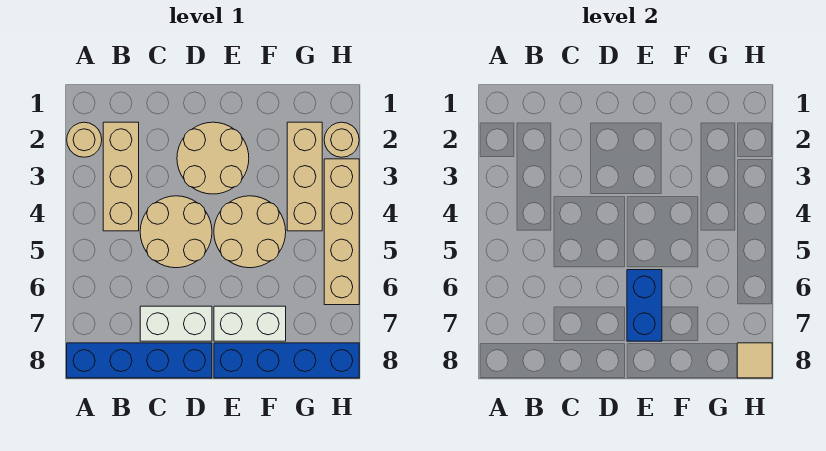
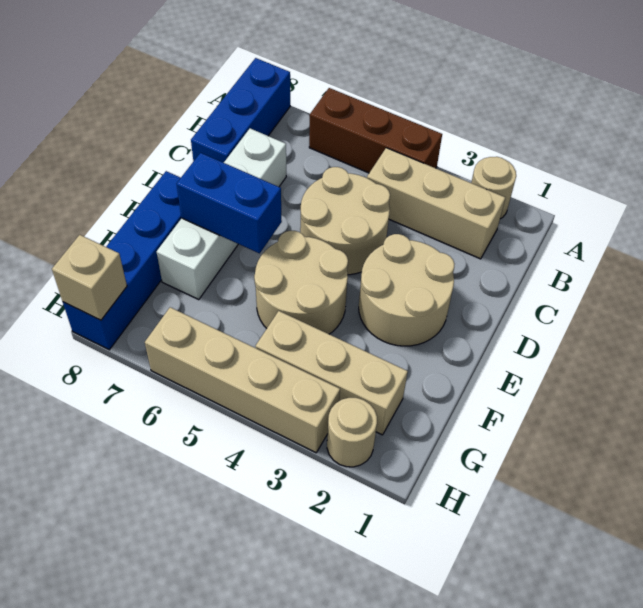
none -> brown 1x3 brick [309,88,442,173]
blue 1x4 brick [67,343,212,378] -> blue 1x3 brick [191,58,290,163]
tan 1x1 tile [737,343,772,378] -> tan 1x1 brick [52,235,127,320]

